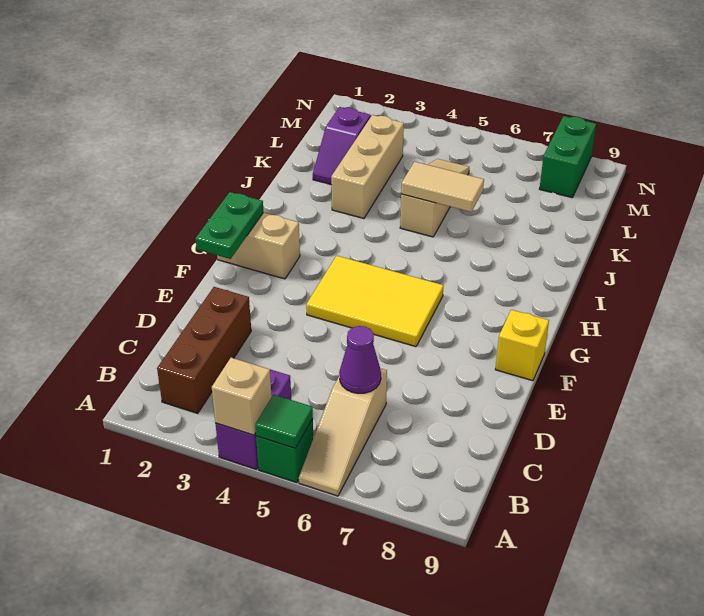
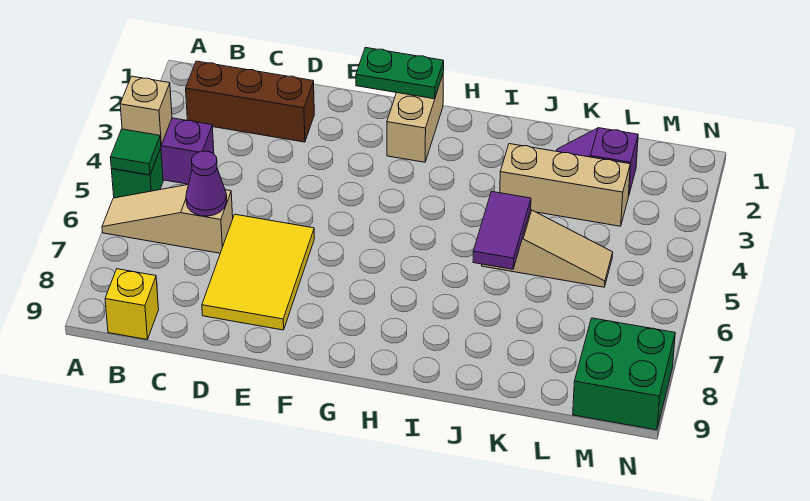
yellow 2x3 tile [306,256,444,347] -> yellow 2x3 tile moved to [202,214,314,330]
yellow 1x1 brick [495,310,549,381] -> yellow 1x1 brick moved to [105,269,159,339]
tan 1x2 tile [401,162,484,212] -> purple 1x2 tile [473,192,531,269]
green 1x2 brick [539,116,596,198] -> green 2x2 brick [573,318,675,430]

